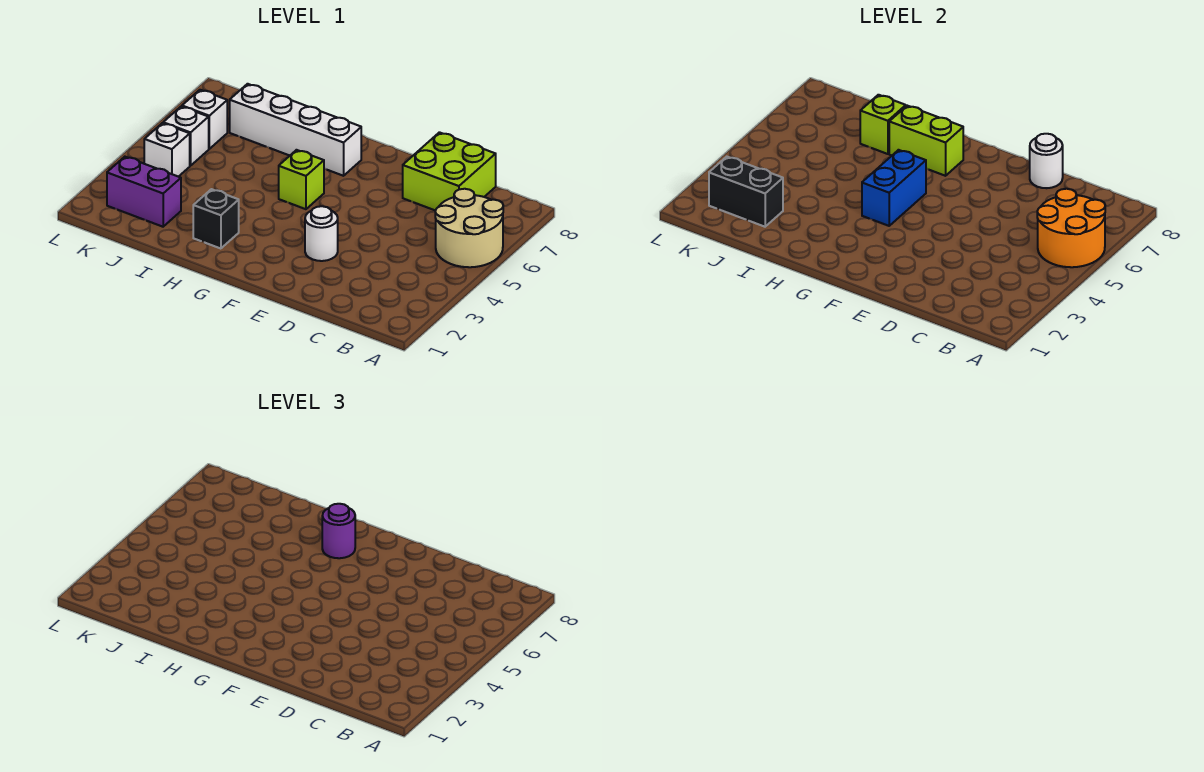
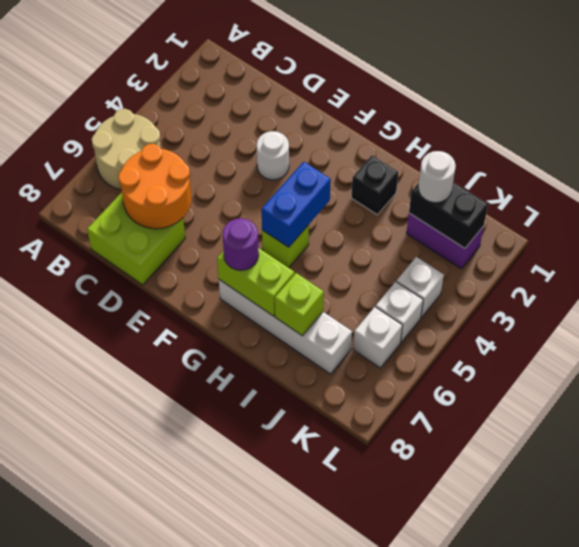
orange 2x2 round brick [1037,189,1105,267] -> orange 2x2 round brick moved to [118,144,191,229]
white 1x1 round brick [1030,134,1063,188] -> white 1x1 round brick moved to [418,151,456,203]

